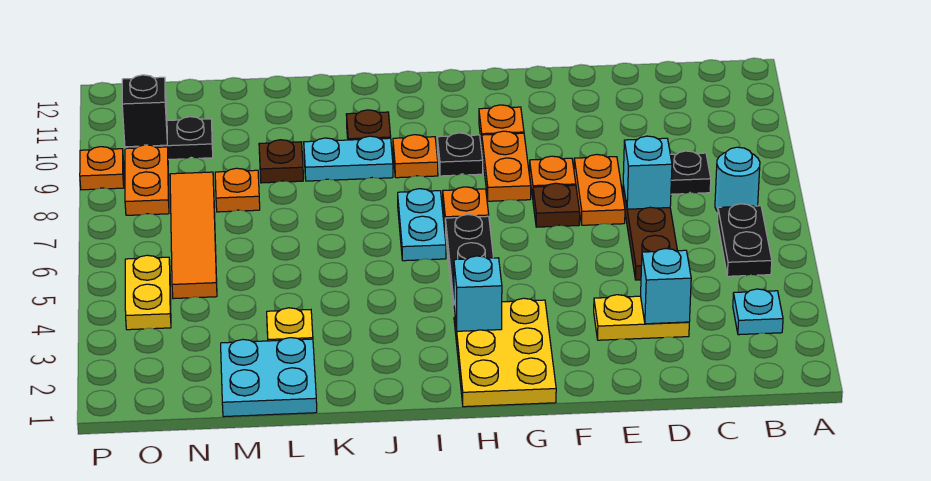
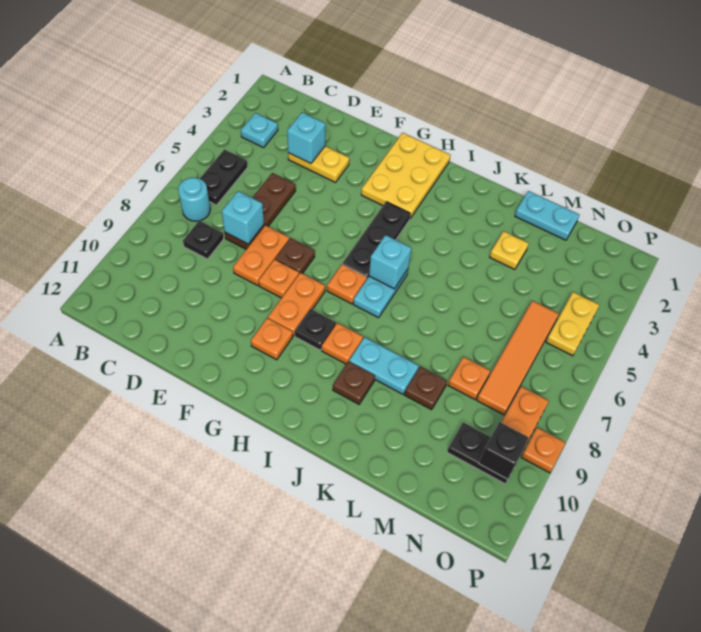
cyan 1x1 brick [454,256,502,331] -> cyan 1x1 brick moved to [369,235,411,289]
cyan 2x2 plate [221,338,317,417] -> cyan 1x2 plate [515,191,579,240]

